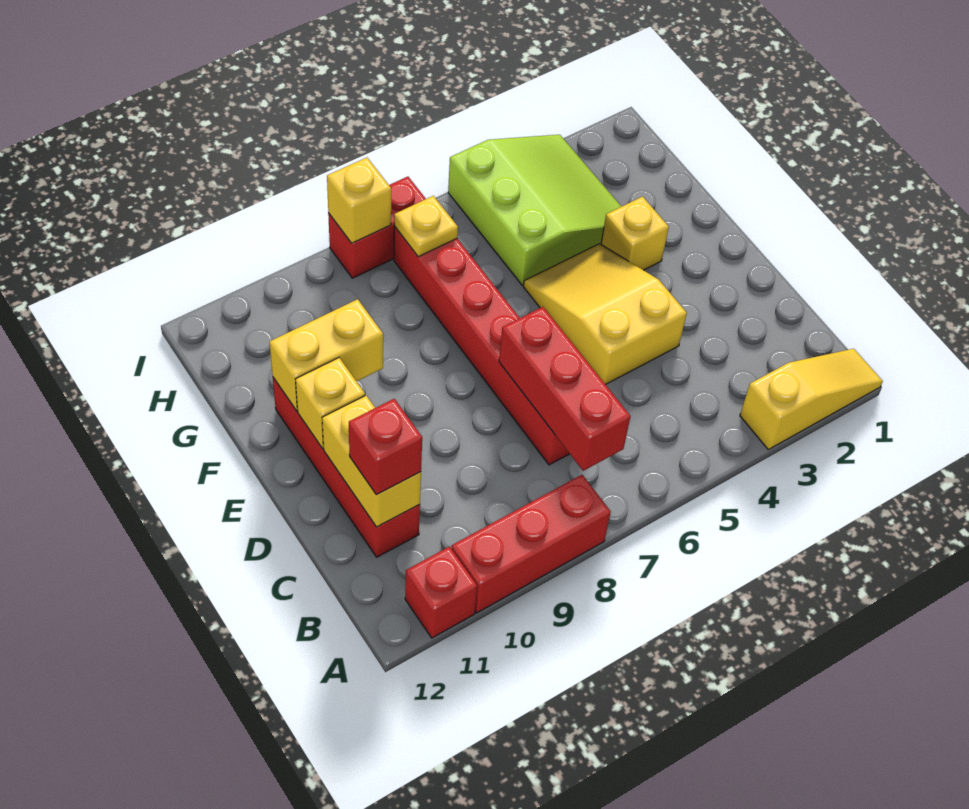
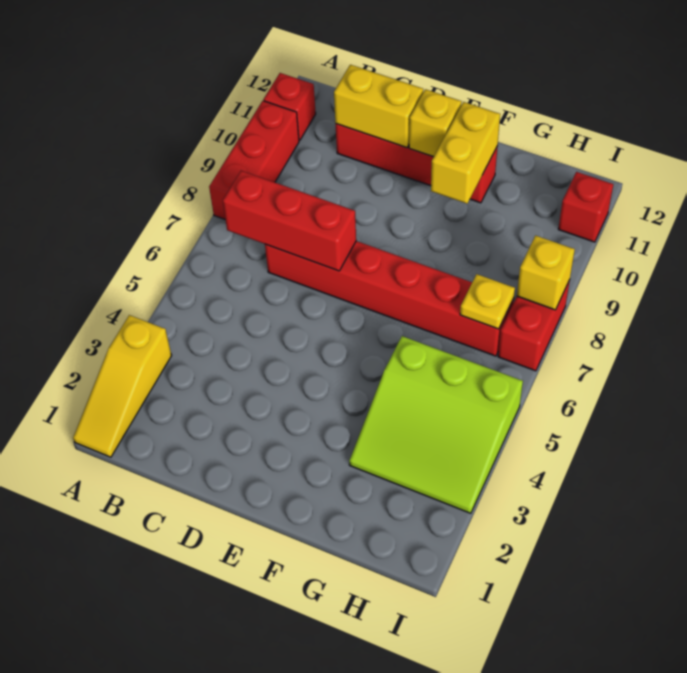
red 1x1 brick [349,399,422,495] -> red 1x1 brick moved to [558,172,613,242]
yellow 2x3 slope [523,244,687,384] -> none
yellow 1x1 brick [601,197,669,270] -> none

